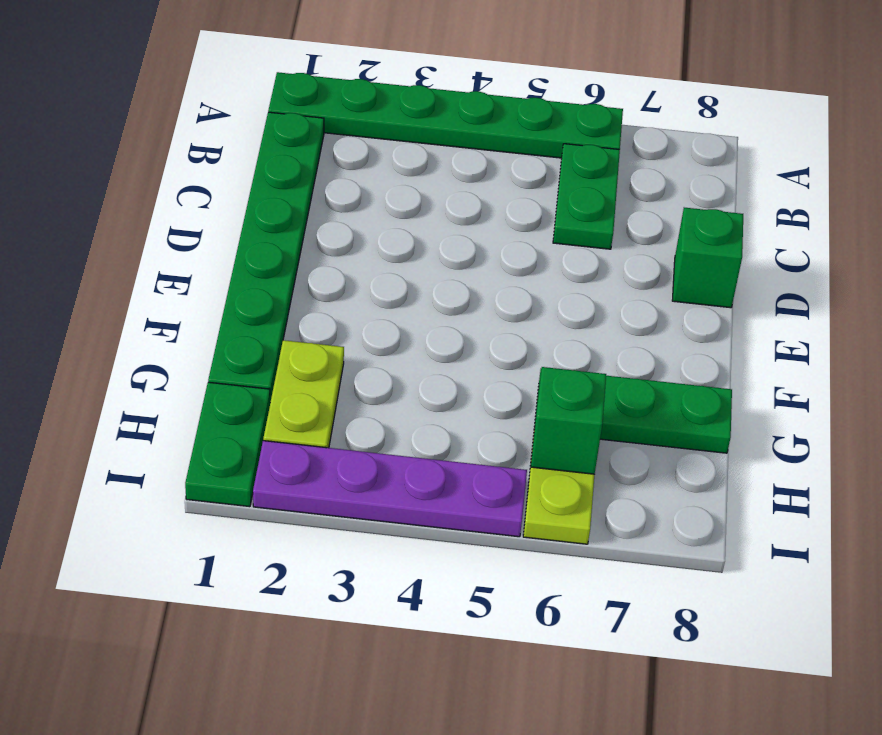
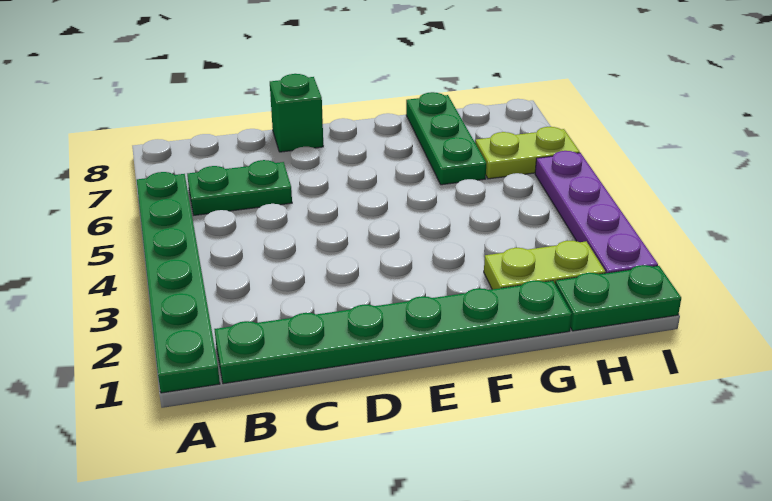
green 1x1 brick [531,367,606,474] -> none

